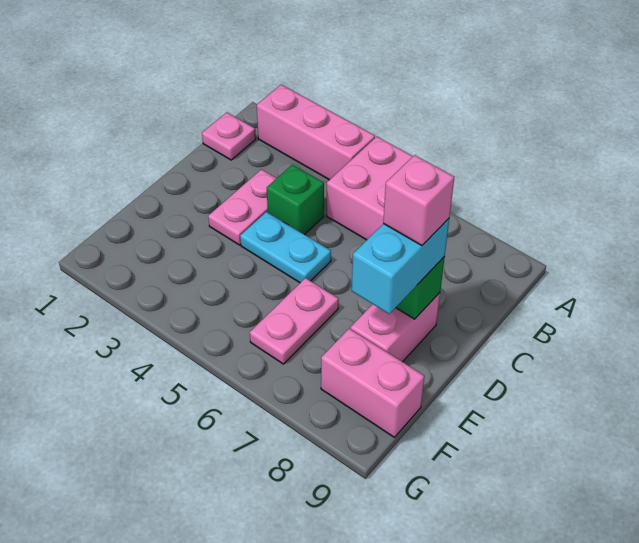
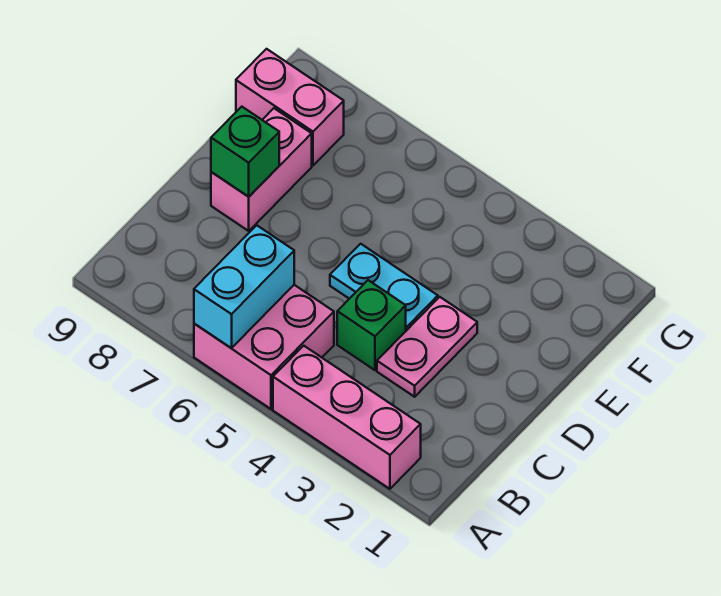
pink 1x1 plate [202,112,256,160] -> none
cyan 1x2 brick [352,219,449,314] -> cyan 1x2 brick moved to [194,225,294,348]
pink 1x1 brick [383,155,454,246] -> none
pink 1x2 plate [250,278,339,364] -> none

